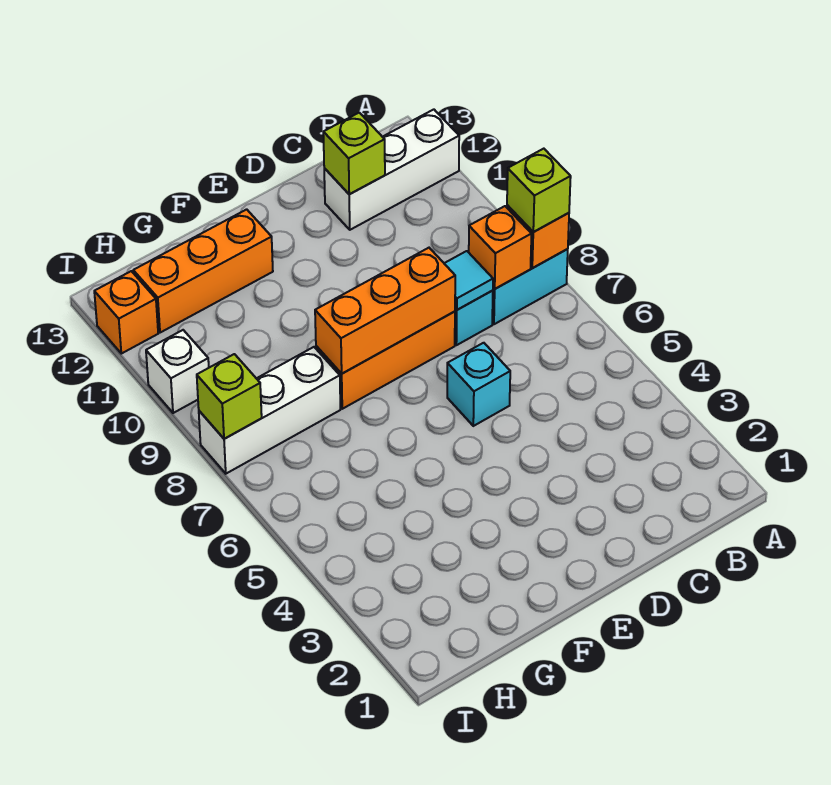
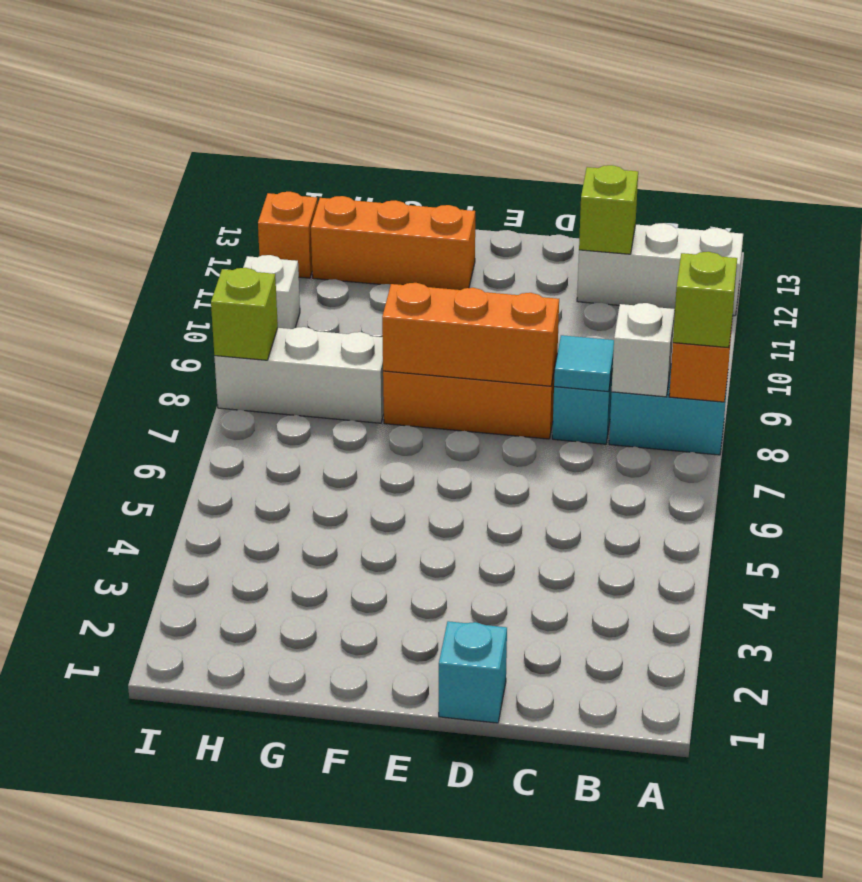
orange 1x1 brick [469,206,531,289] -> white 1x1 brick [612,303,675,397]
cyan 1x1 brick [447,343,510,426] -> cyan 1x1 brick moved to [439,621,507,723]

